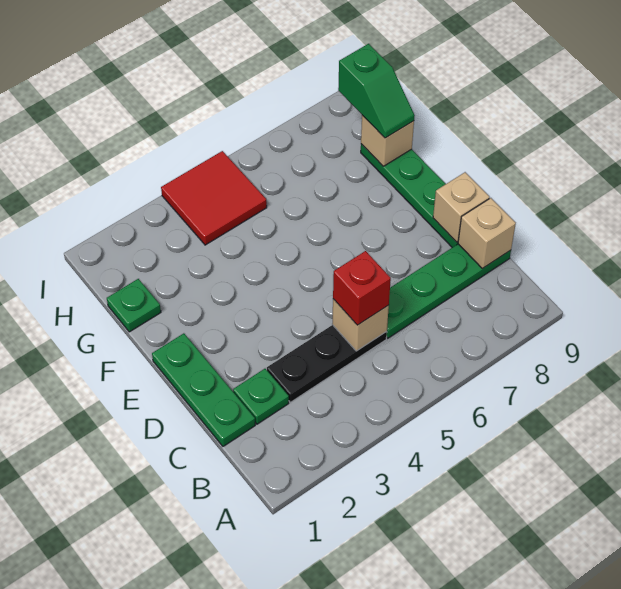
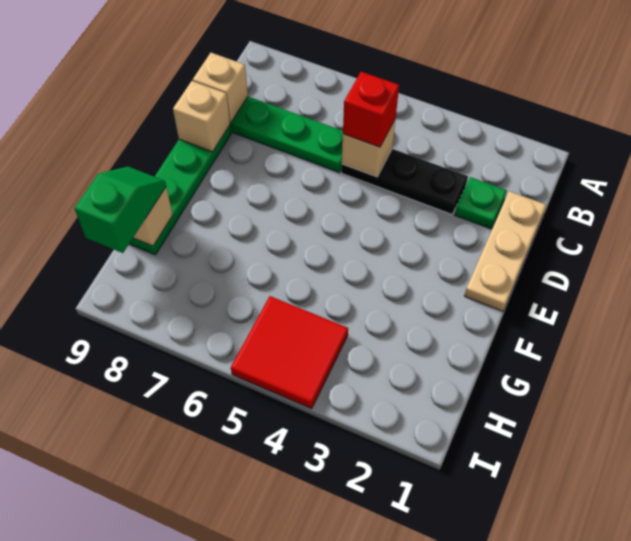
green 1x3 plate [152,333,255,446] -> tan 1x3 plate [464,191,546,311]
green 1x1 plate [107,279,161,332] -> none

